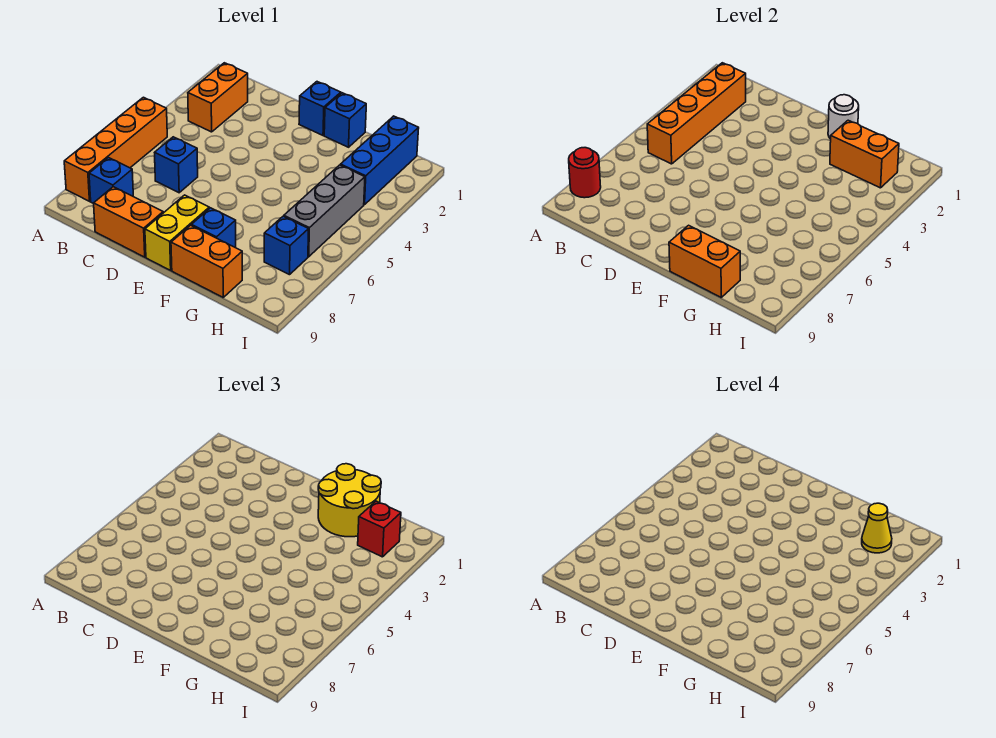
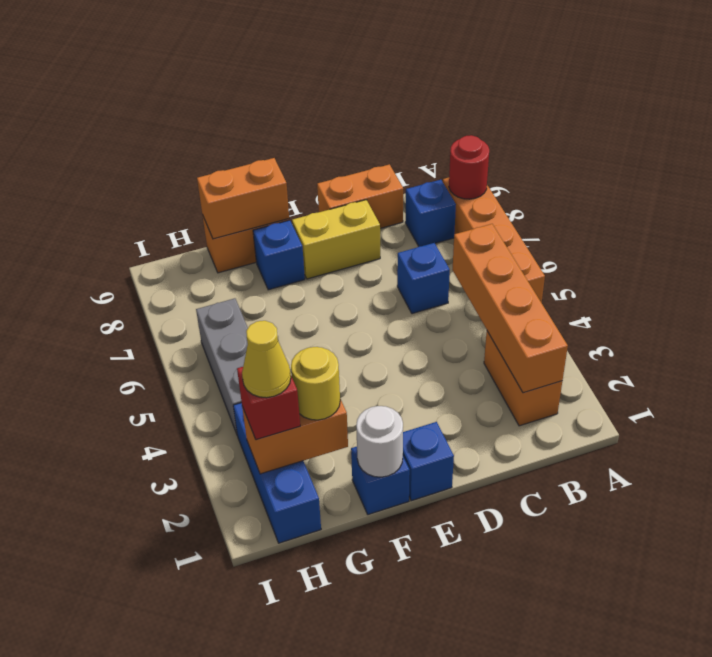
yellow 1x2 brick [145,195,209,270] -> yellow 1x2 brick turned to [292,200,380,279]
yellow 2x2 round brick [318,464,381,537] -> yellow 1x1 round brick [291,347,340,420]
blue 1x1 brick [264,216,309,275] -> none

